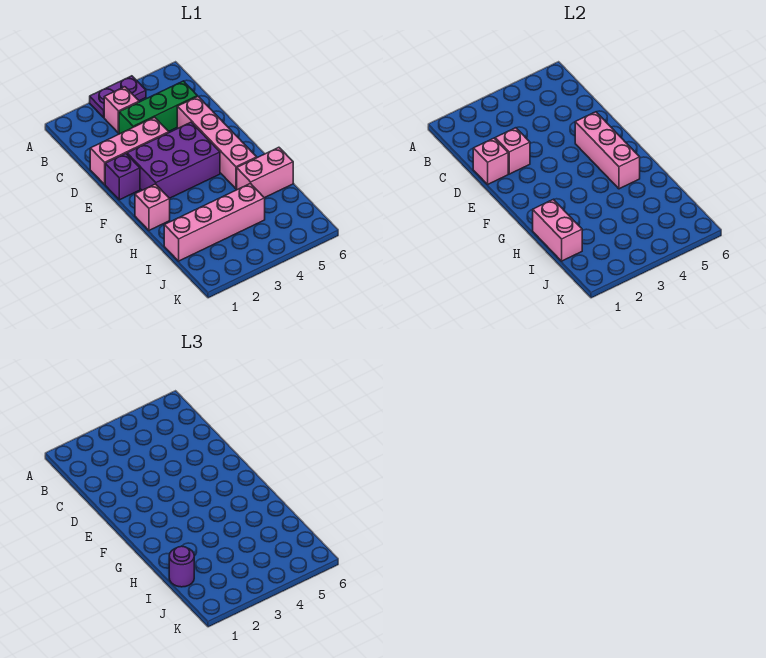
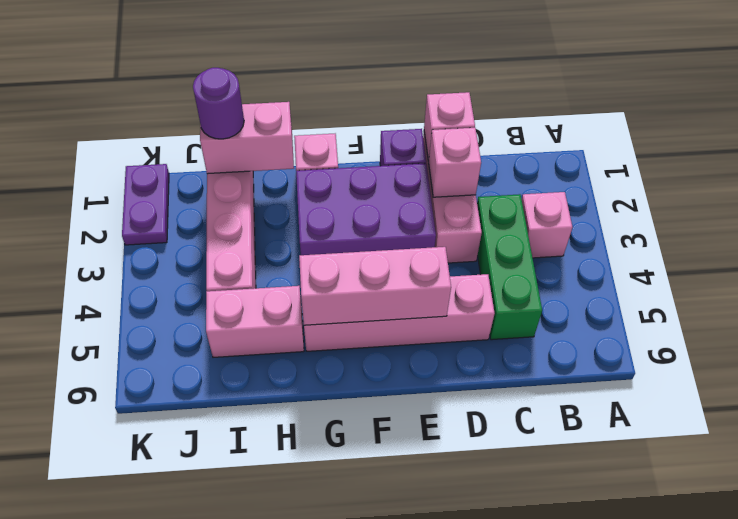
purple 1x2 plate [90,76,146,117] -> purple 1x2 plate moved to [122,164,169,245]
purple 2x3 brick [127,122,220,198] -> purple 2x3 brick turned to [296,163,436,255]
pink 1x2 brick [237,147,293,198] -> pink 1x2 brick turned to [206,286,304,357]

